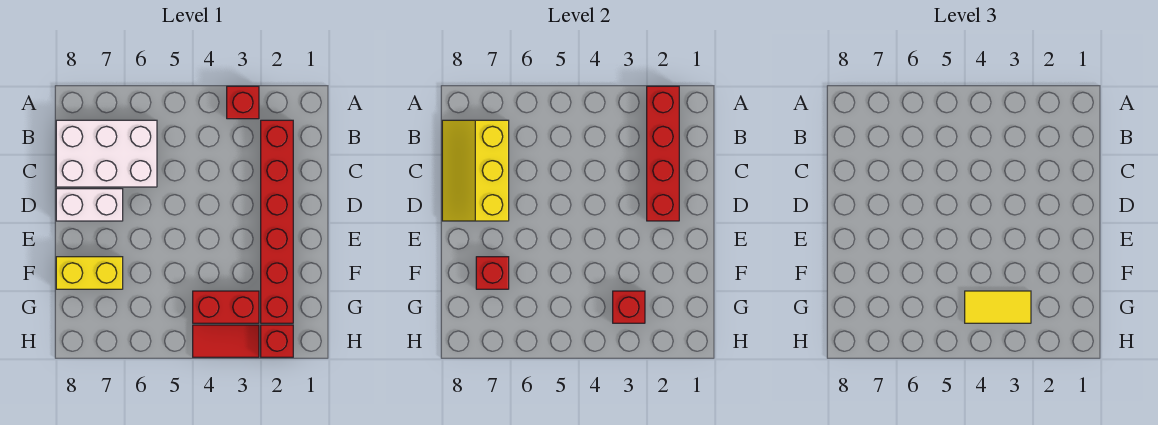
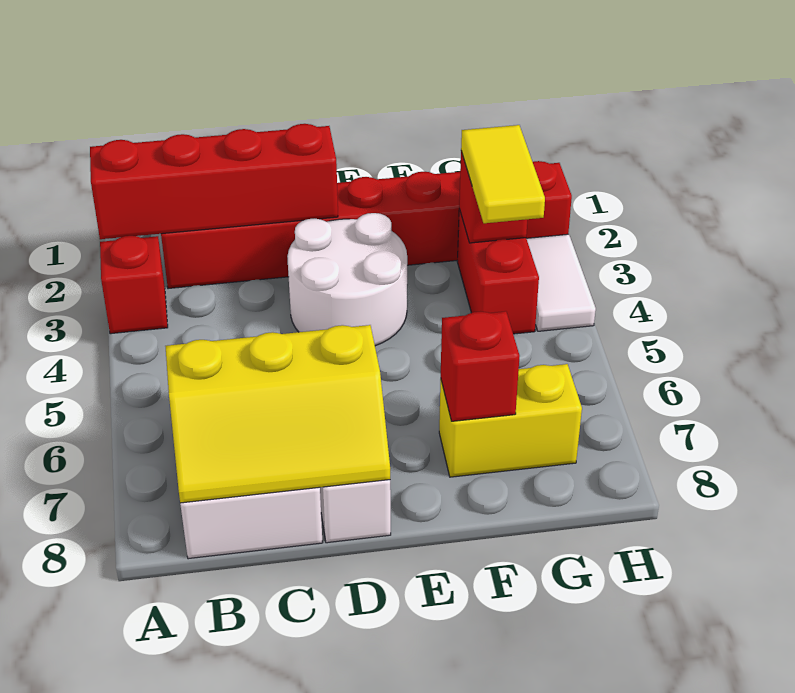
none -> white 2x2 round brick [287,213,407,346]
yellow 1x2 brick [56,257,123,289] -> yellow 1x2 brick turned to [439,364,582,477]
red 1x2 tile [193,325,259,357] -> white 1x2 tile [526,234,596,331]

